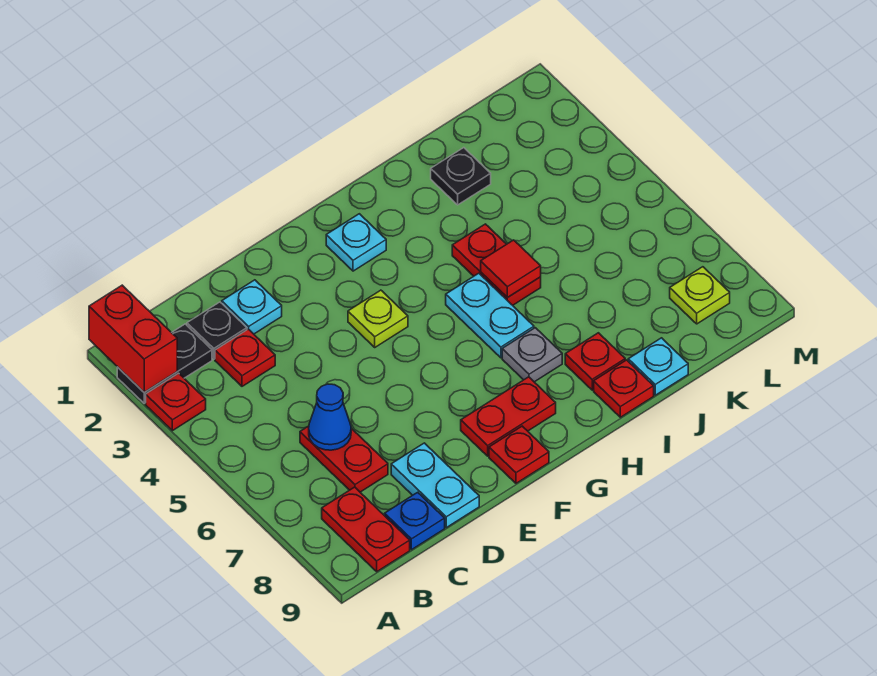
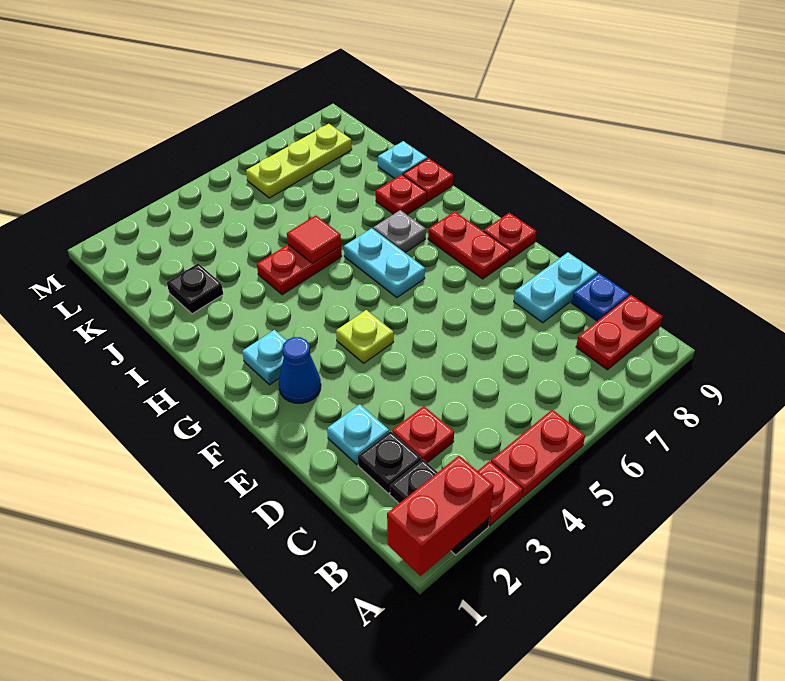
red 1x2 plate [300,426,388,492] -> red 1x2 plate moved to [491,410,585,497]
blue 1x1 cone [309,384,351,450] -> blue 1x1 cone moved to [279,337,321,403]
cyan 1x2 plate [446,273,534,358] -> cyan 1x2 plate turned to [344,228,425,298]
lime 1x1 plate [670,267,730,324] -> lime 1x3 plate [246,124,352,198]

